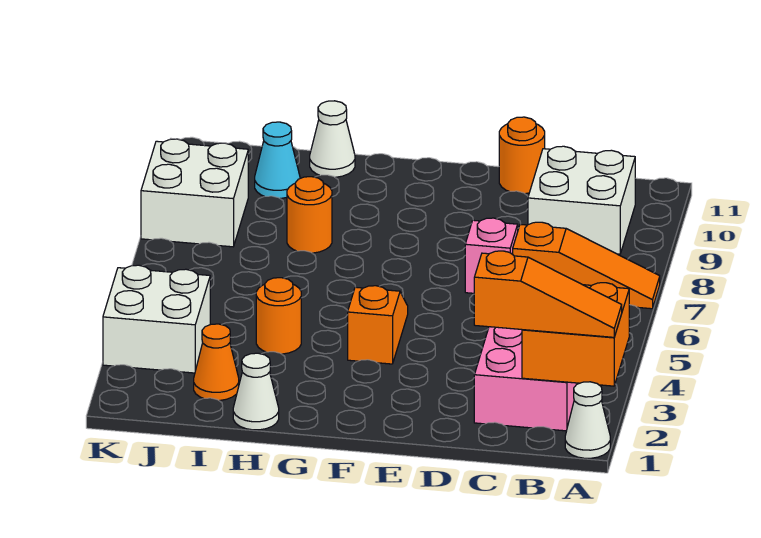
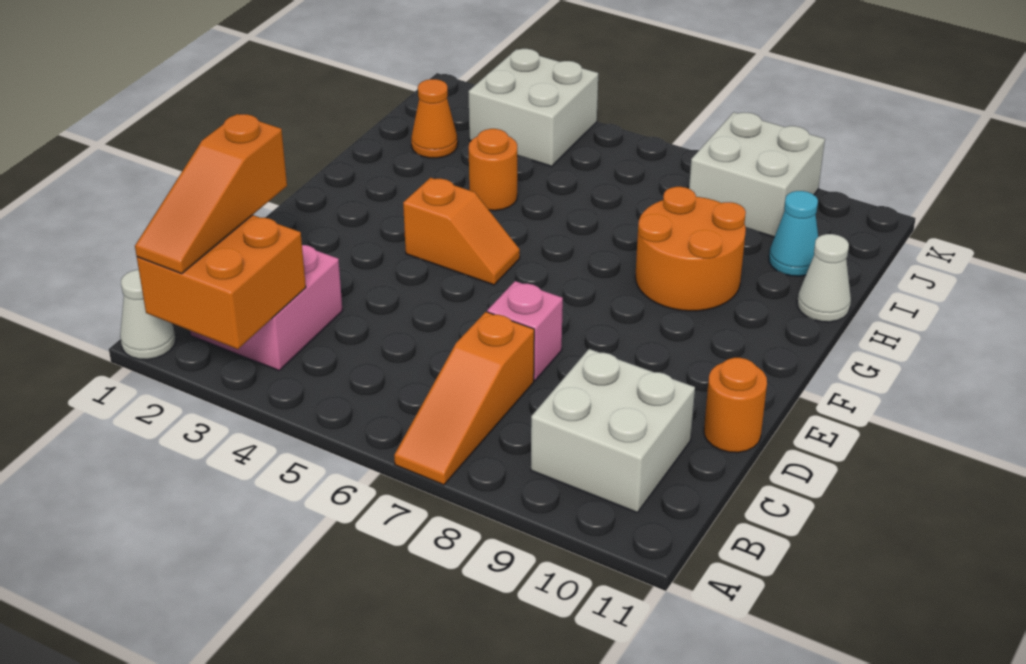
white 1x1 cone [233,353,279,430] -> none
orange 1x1 round brick [287,177,332,253] -> orange 2x2 round brick [635,187,746,311]

